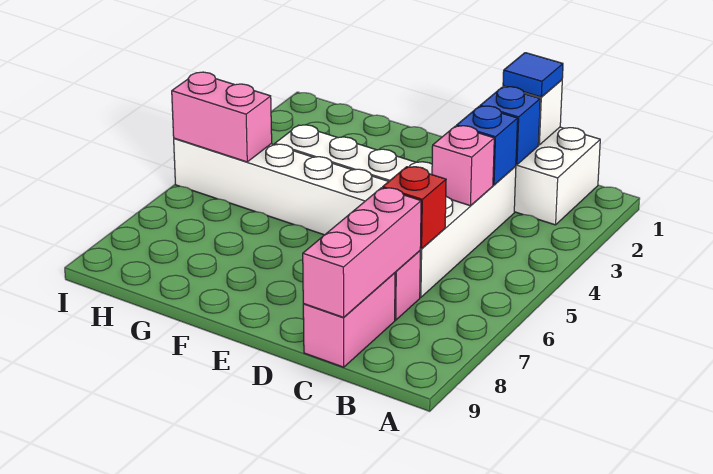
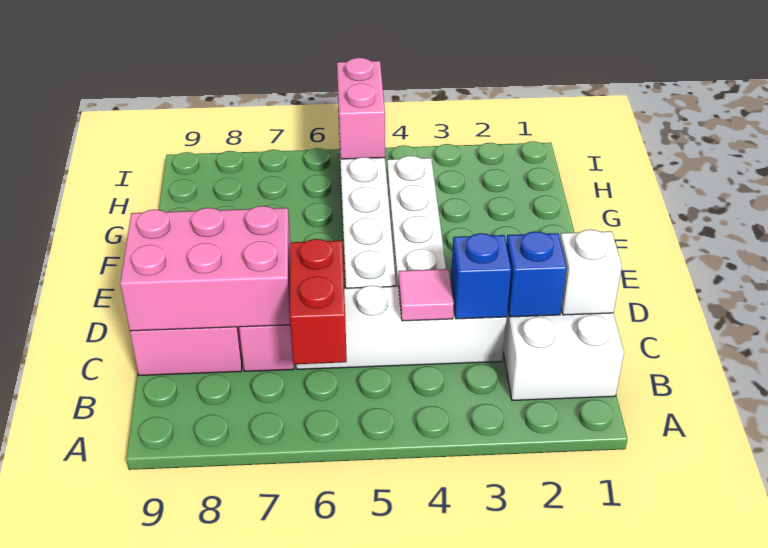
blue 1x1 tile [503,53,563,97] -> none
pink 1x1 brick [432,126,494,206] -> pink 1x1 tile [398,269,454,321]
red 1x1 brick [383,167,446,249] -> red 1x2 brick [290,239,347,364]
pink 1x3 brick [303,188,421,317] -> pink 2x3 brick [120,206,290,331]

